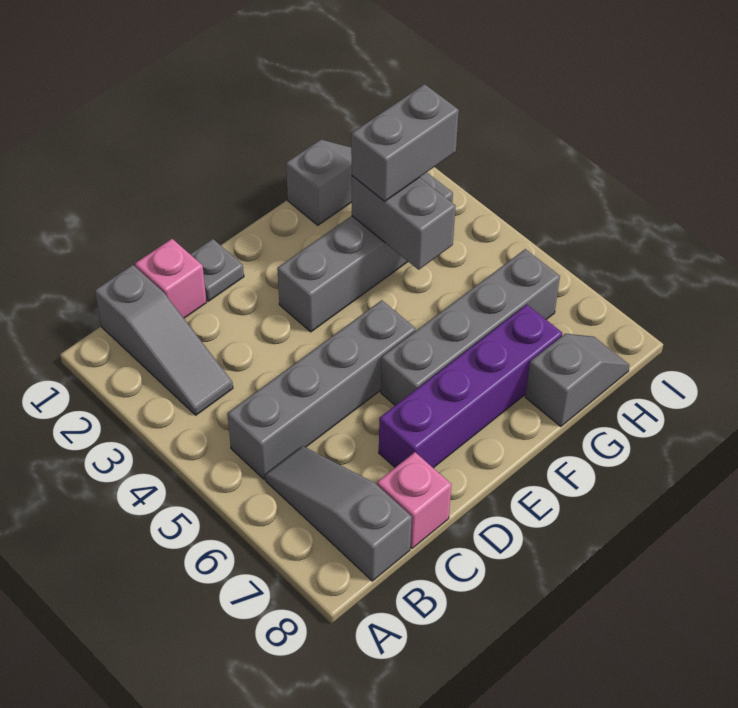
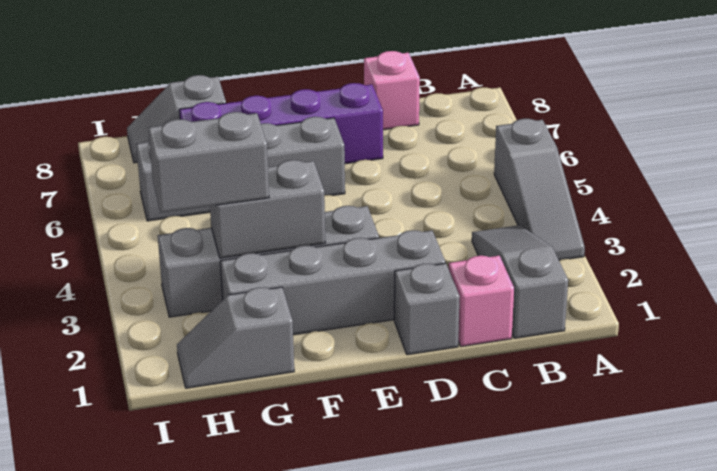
grey 1x4 brick [227,300,416,479] -> grey 1x4 brick moved to [220,230,445,335]
grey 1x3 slope [265,446,412,581] -> grey 1x3 slope moved to [494,119,585,260]
grey 1x1 plate [190,239,244,301] -> grey 1x1 brick [394,263,460,355]
grey 1x2 brick [352,176,456,270] -> grey 1x2 brick turned to [210,160,325,258]

